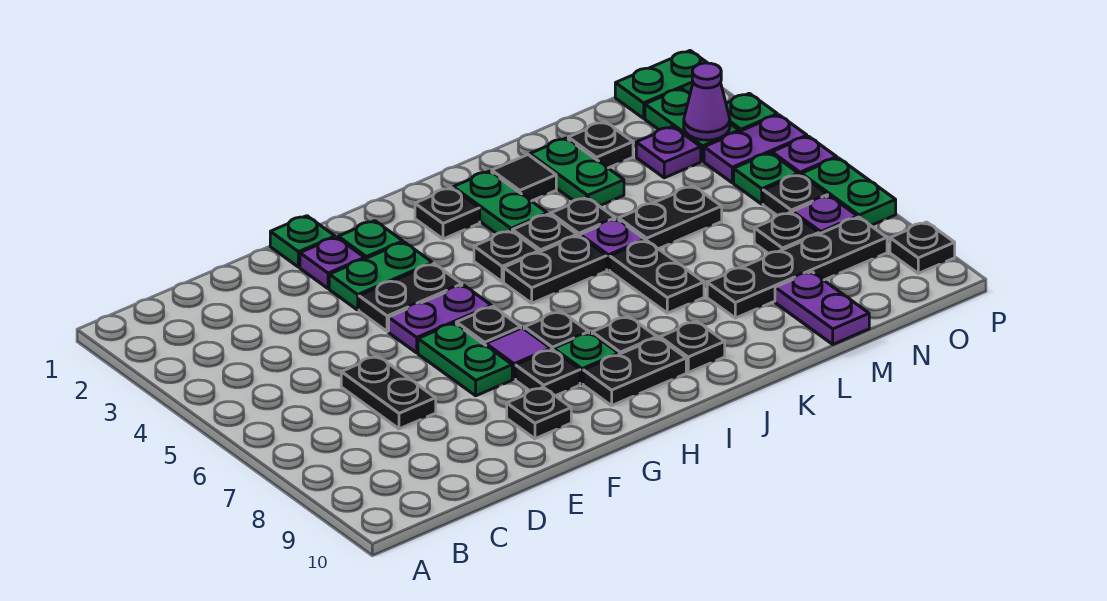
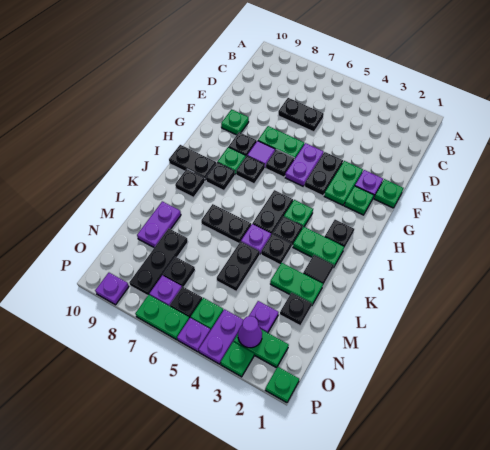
black 1x1 plate [507,387,571,439] -> green 1x1 plate [221,109,249,135]
black 1x2 plate [583,338,686,406] -> black 1x2 plate turned to [169,145,216,181]
black 1x1 plate [474,231,539,282] -> green 1x1 plate [284,200,313,228]
black 1x4 plate [707,217,887,318] -> black 1x3 plate [129,229,188,296]
purple 1x2 plate [775,272,869,344] -> purple 1x2 plate turned to [137,201,181,248]
green 1x2 plate [615,51,707,118] -> green 1x1 plate [265,367,299,403]
black 1x1 plate [890,222,955,273] -> purple 1x1 plate [95,273,129,305]

